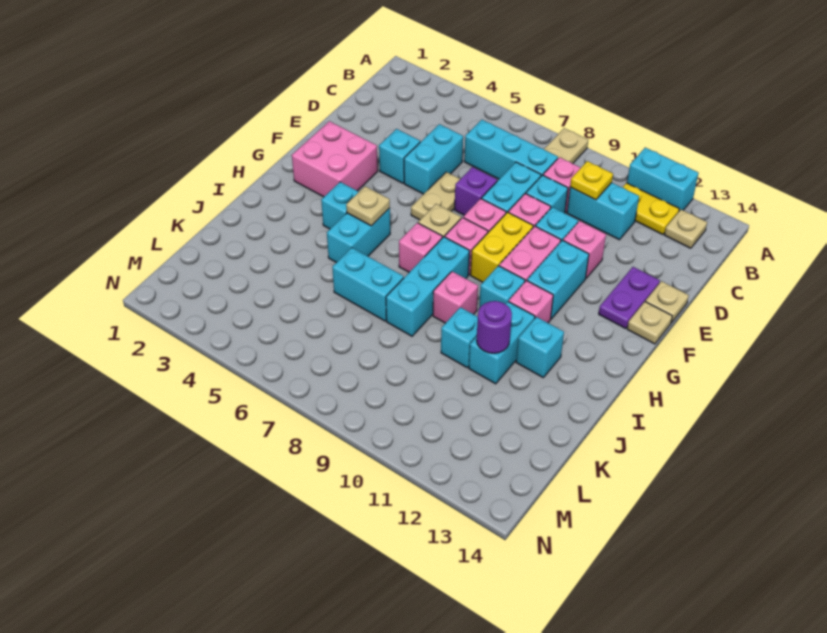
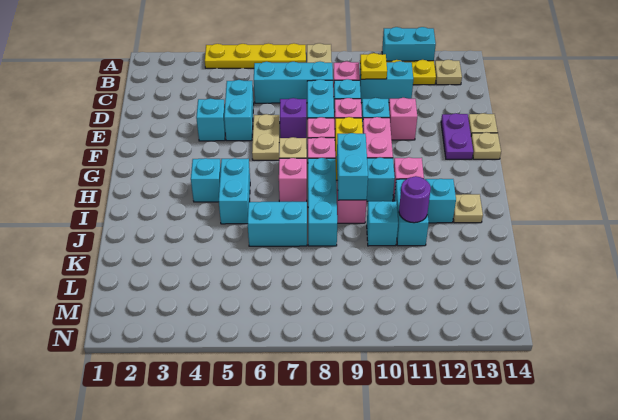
none -> yellow 1x4 plate [205,43,306,68]
pink 2x2 brick [292,121,378,197] -> none
cyan 1x2 brick [527,240,589,319] -> cyan 1x2 brick moved to [337,133,368,200]
tan 1x1 plate [346,186,390,226] -> tan 1x1 plate moved to [453,194,483,223]

